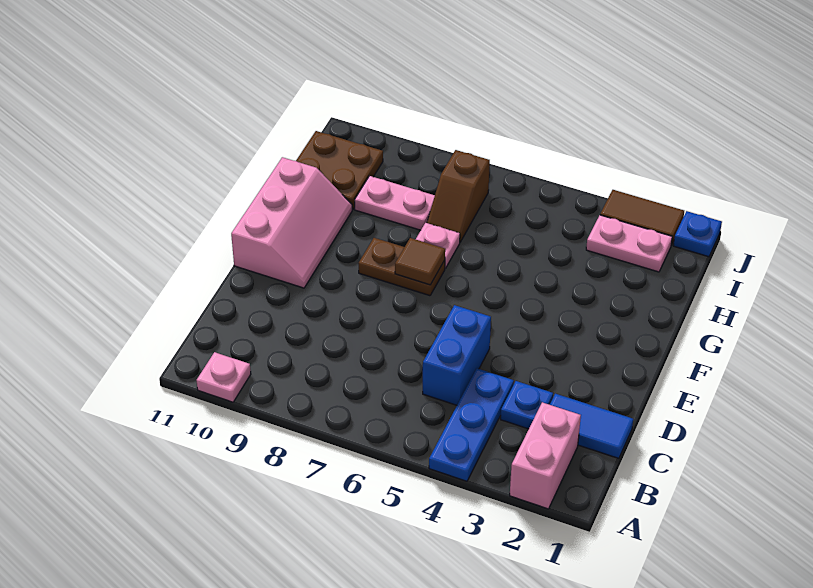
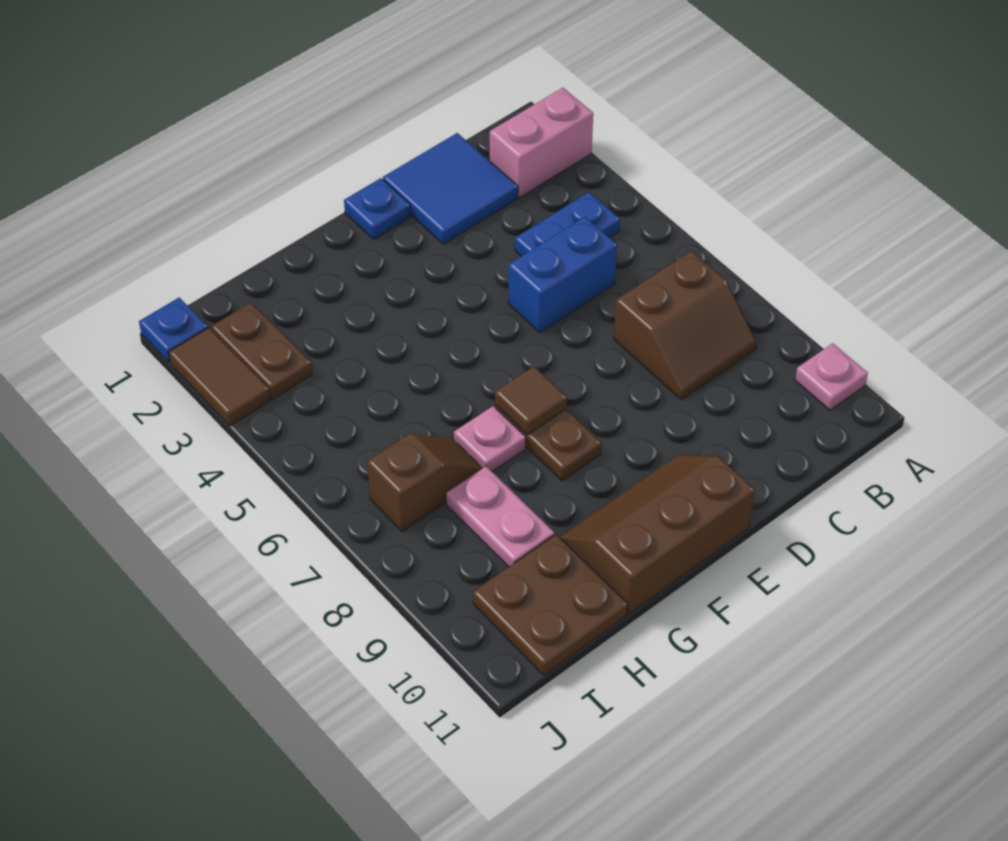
blue 1x3 plate [429,368,514,481] -> blue 1x2 plate [515,192,620,256]
none -> brown 2x2 slope [614,251,757,400]
blue 1x2 tile [550,394,633,458] -> blue 2x2 tile [383,133,518,244]
blue 1x1 plate [501,381,553,429] -> blue 1x1 plate moved to [344,178,411,239]
pink 2x3 slope [231,157,352,288] -> brown 2x3 slope [560,455,755,614]
pink 1x2 plate [586,215,672,272] -> brown 1x2 plate [211,303,312,399]

